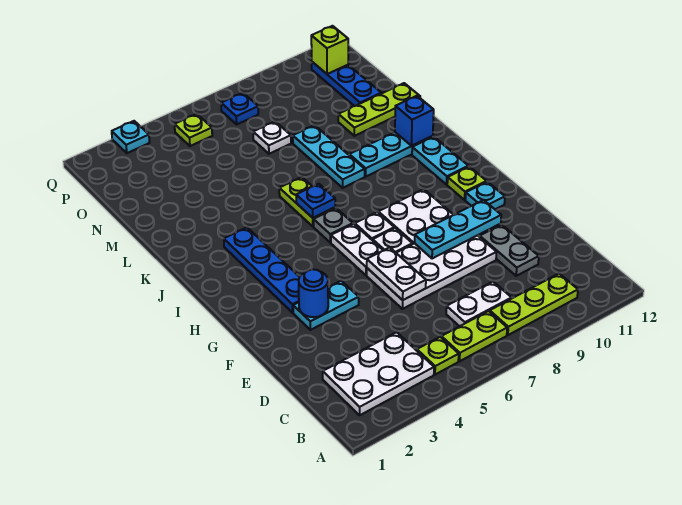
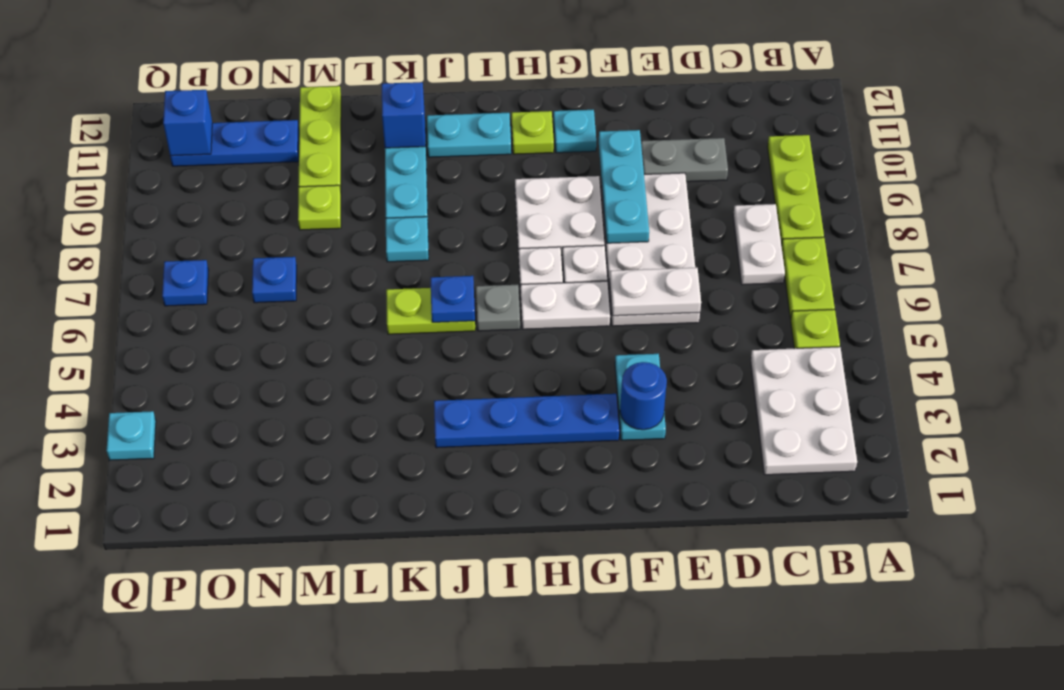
cyan 1x3 plate [293,125,365,188] -> cyan 1x1 plate [386,217,429,262]
white 1x1 plate [253,122,291,154] -> blue 1x1 plate [252,257,297,303]
lime 1x1 plate [175,114,212,146] -> lime 1x1 plate moved to [298,185,341,230]
lime 1x1 brick [311,26,348,74] -> blue 1x1 brick [163,90,212,156]

